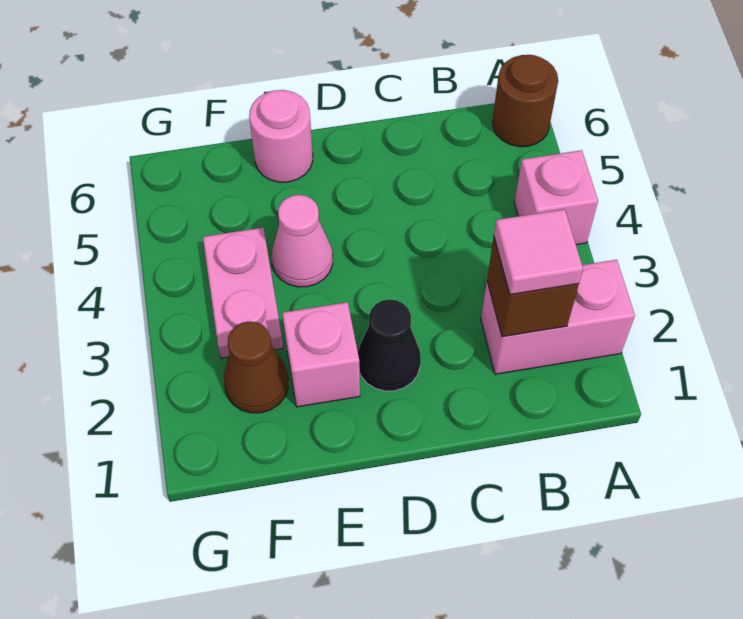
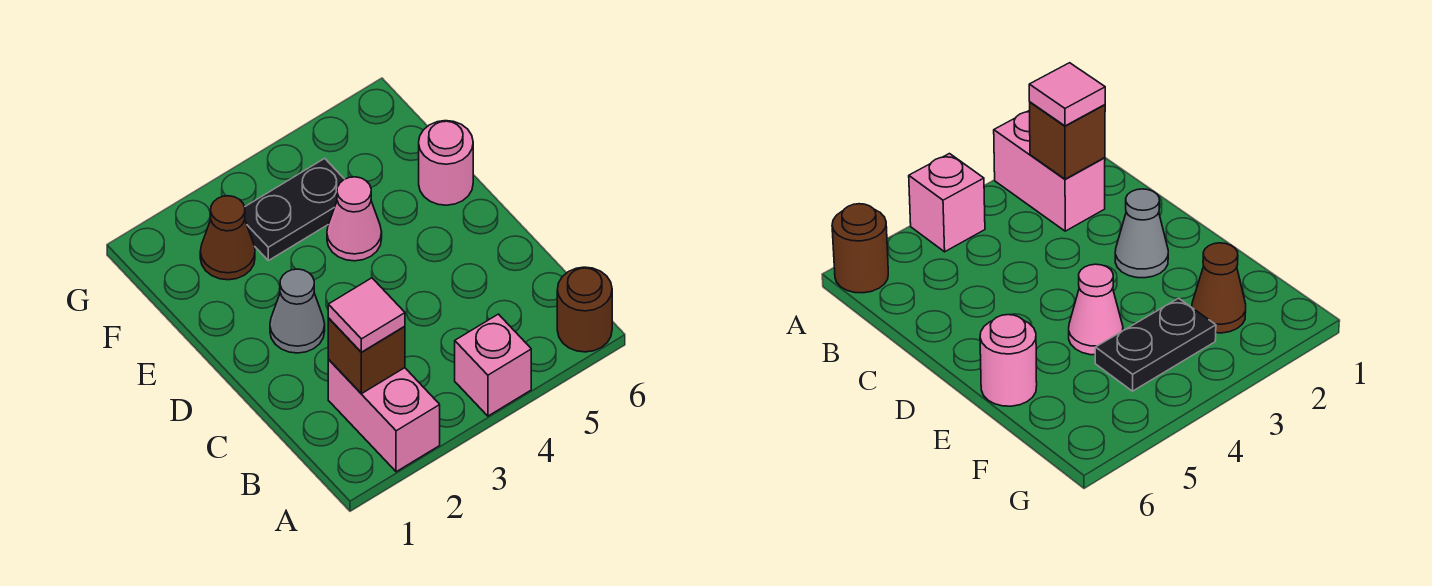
black 1x1 cone [358,299,421,391] -> grey 1x1 cone [270,269,325,353]
pink 1x1 brick [282,302,360,407] -> none
pink 1x2 plate [203,228,283,358] -> black 1x2 plate [245,158,344,261]

